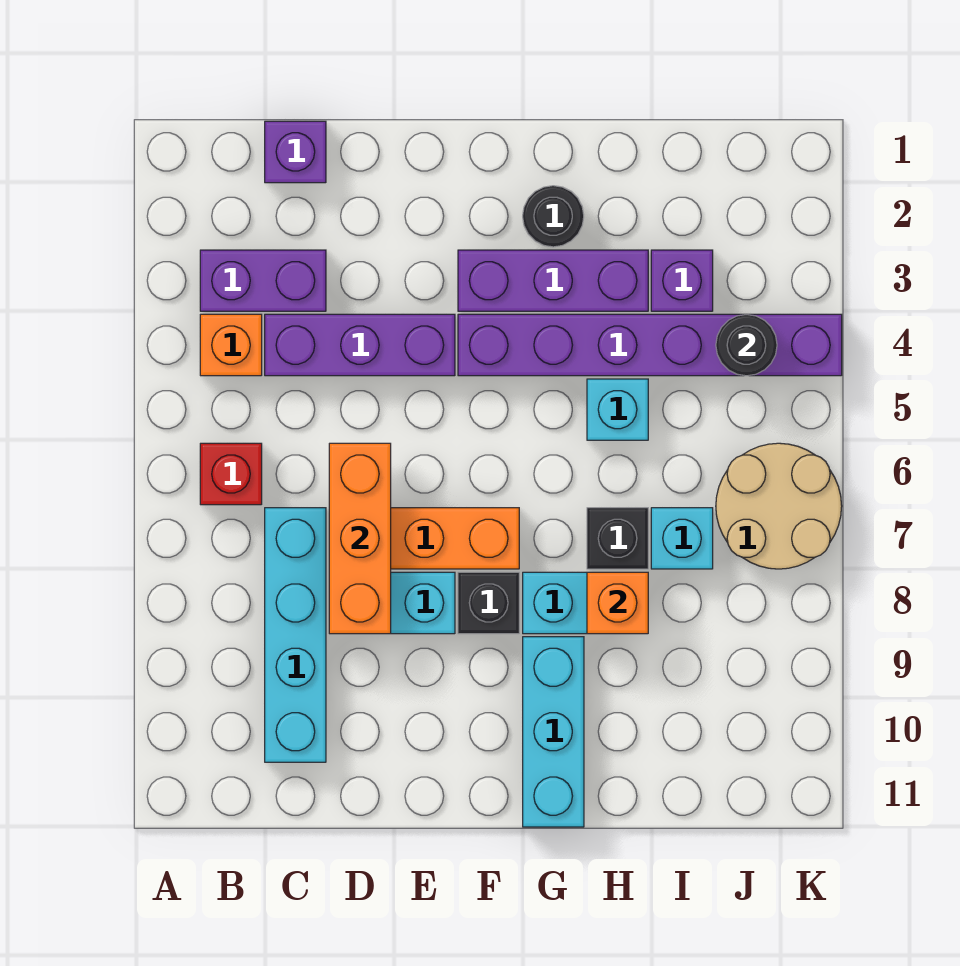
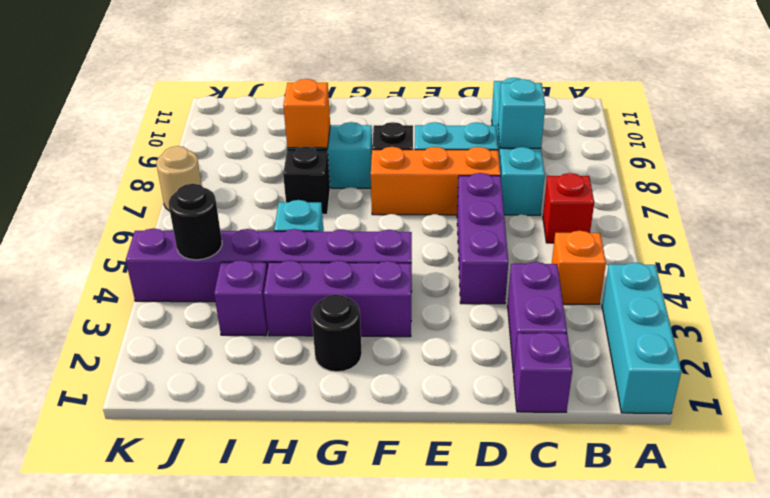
purple 1x2 brick [200,250,326,311] -> purple 1x2 brick turned to [508,262,567,372]
purple 1x3 brick [265,314,455,376] -> purple 1x3 brick turned to [457,173,508,304]
orange 1x3 brick [329,443,391,634] -> none
cyan 1x3 brick [523,637,584,827] -> cyan 1x3 brick moved to [602,262,681,414]
cyan 1x1 brick [651,508,713,569] -> cyan 1x1 brick moved to [498,79,545,148]
tan 2x2 round brick [716,443,842,569] -> tan 1x1 round brick [156,146,202,211]

